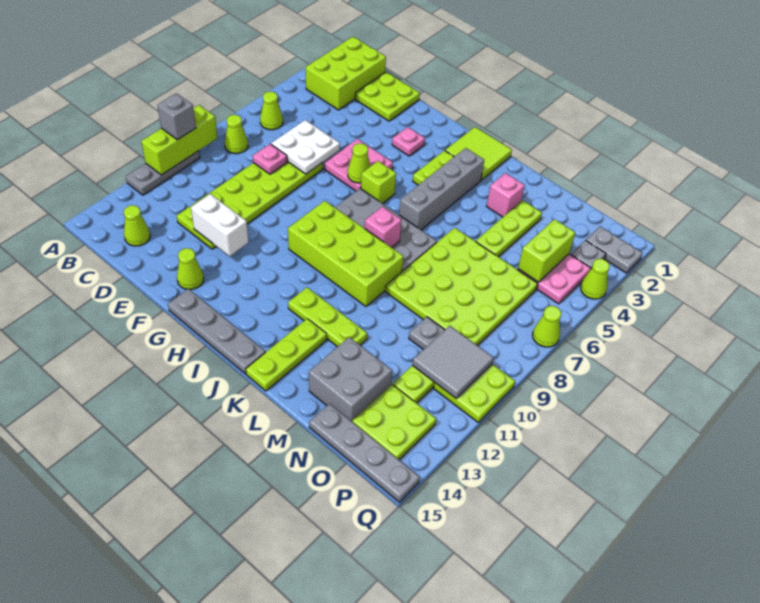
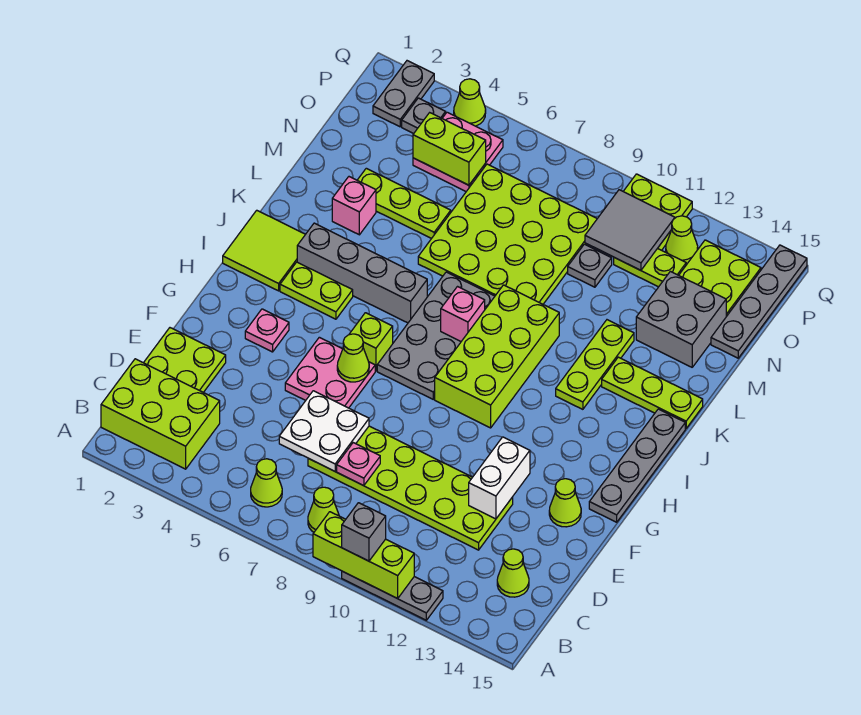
lime 1x1 cone [533,306,561,347] -> lime 1x1 cone moved to [666,216,698,263]

